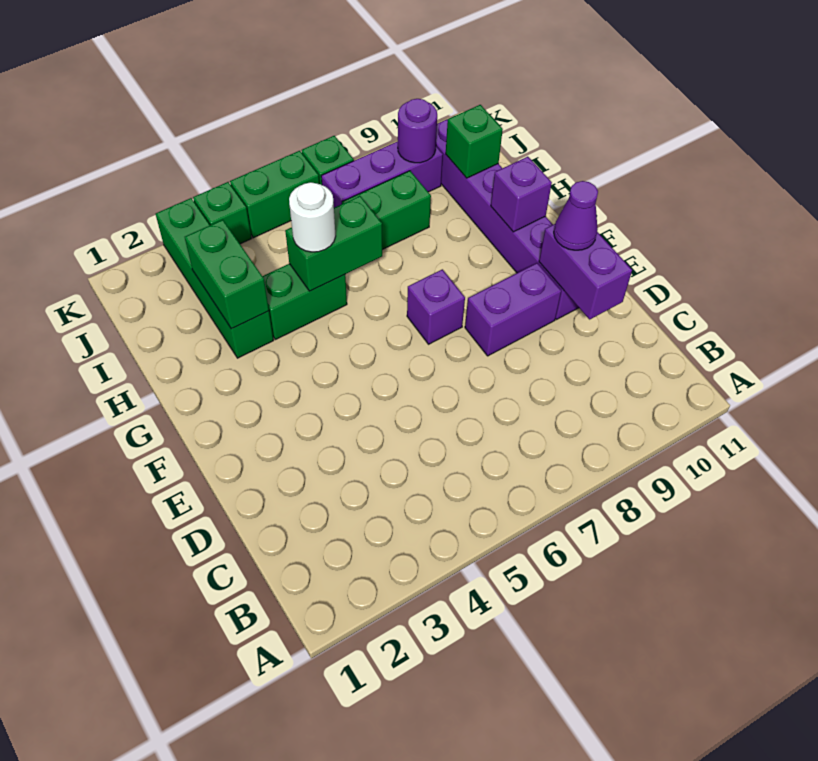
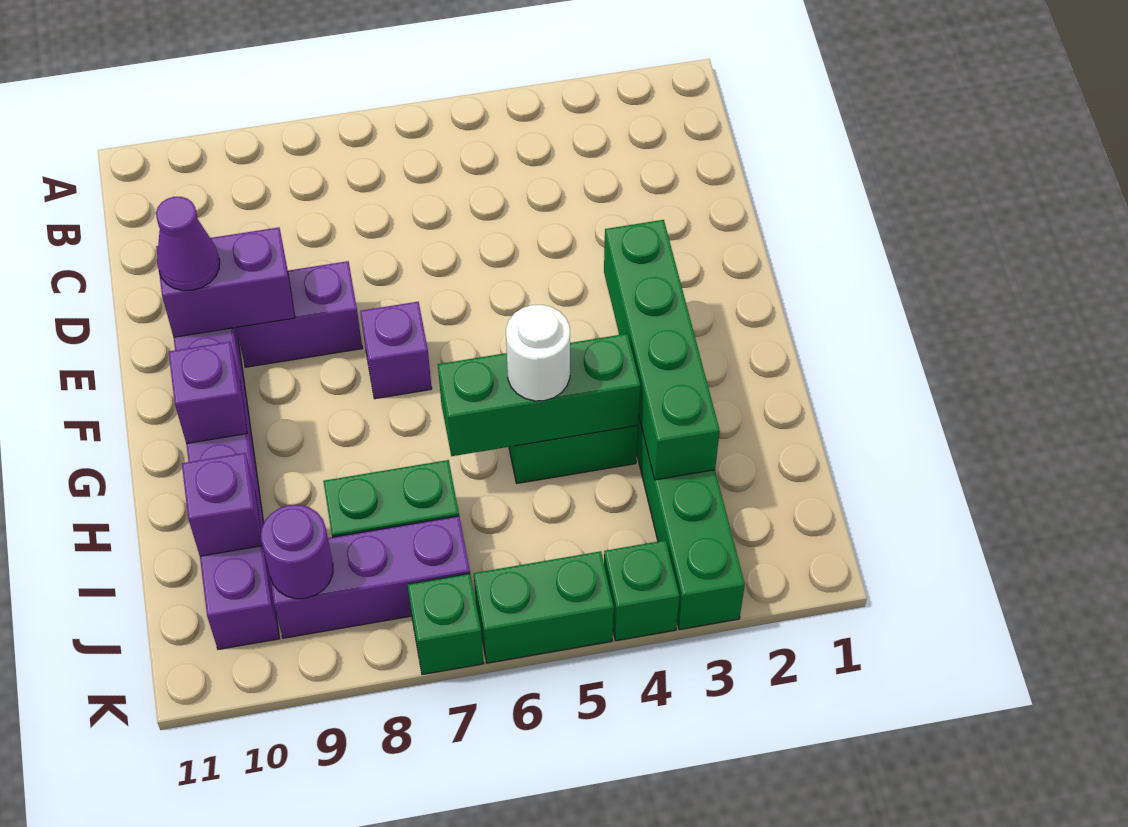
purple 1x2 brick [539,224,632,319] -> purple 1x2 brick turned to [156,227,295,337]
green 1x2 brick [185,220,269,329] -> green 1x4 brick [604,220,720,480]
green 1x2 brick [285,196,382,291] -> green 1x3 brick [438,334,640,456]
green 1x1 brick [446,105,503,178] -> purple 1x1 brick [182,453,262,556]

